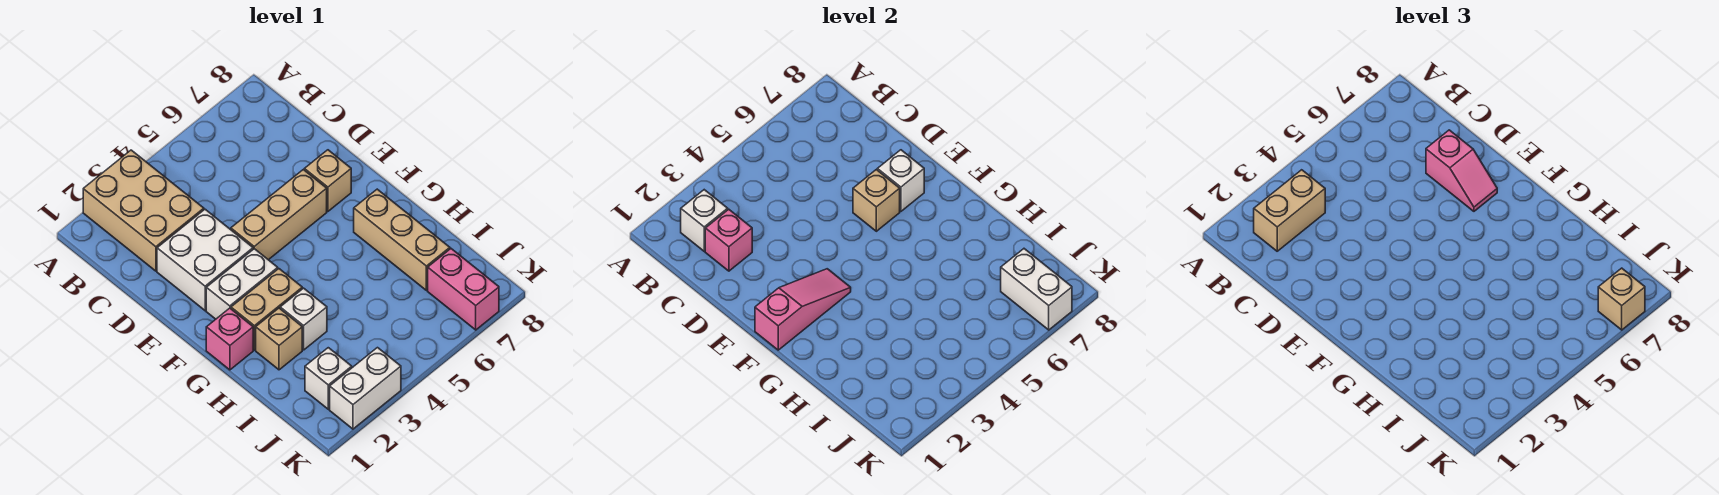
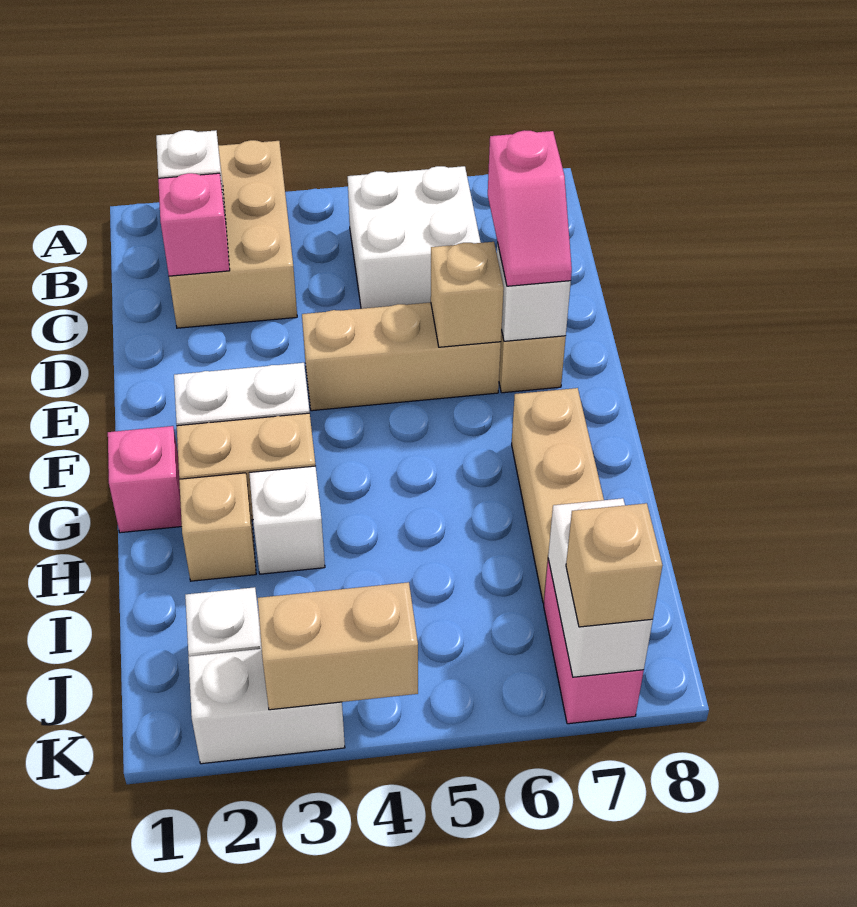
tan 1x2 brick [1254,170,1325,251] -> tan 1x2 brick moved to [258,582,418,710]
white 2x2 brick [157,209,253,311] -> white 2x2 brick moved to [348,166,481,309]
pink 1x3 slope [755,269,851,350] -> none

